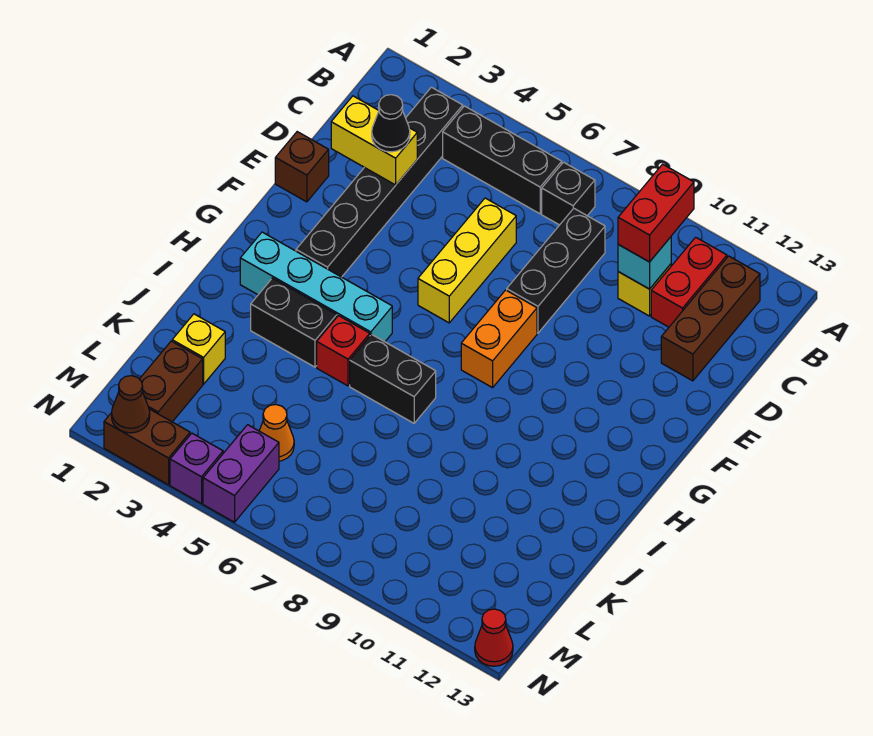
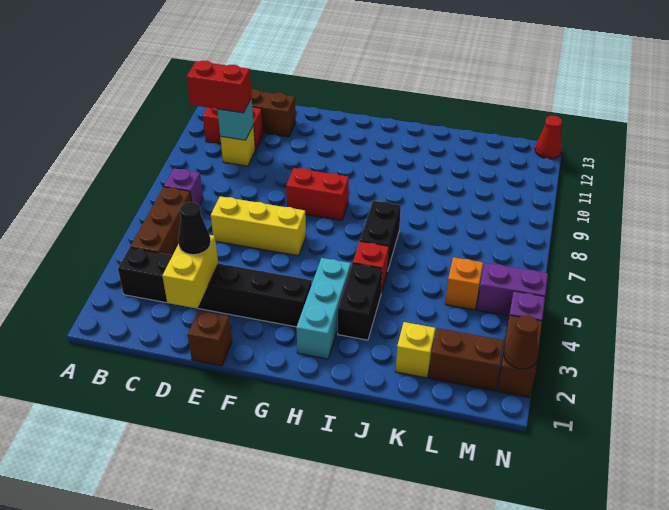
black 1x3 brick [443,106,562,214] -> brown 1x3 brick [130,187,192,255]
black 1x1 brick [542,162,595,225] -> purple 1x1 brick [164,168,203,206]
black 1x3 brick [507,208,605,333] -> none
orange 1x2 brick [461,290,537,388] -> red 1x2 brick [286,168,349,220]
cyan 1x4 brick [240,232,392,342] -> cyan 1x3 brick [296,258,351,359]
orange 1x1 cone [259,405,294,461] -> orange 1x1 brick [445,257,483,310]

